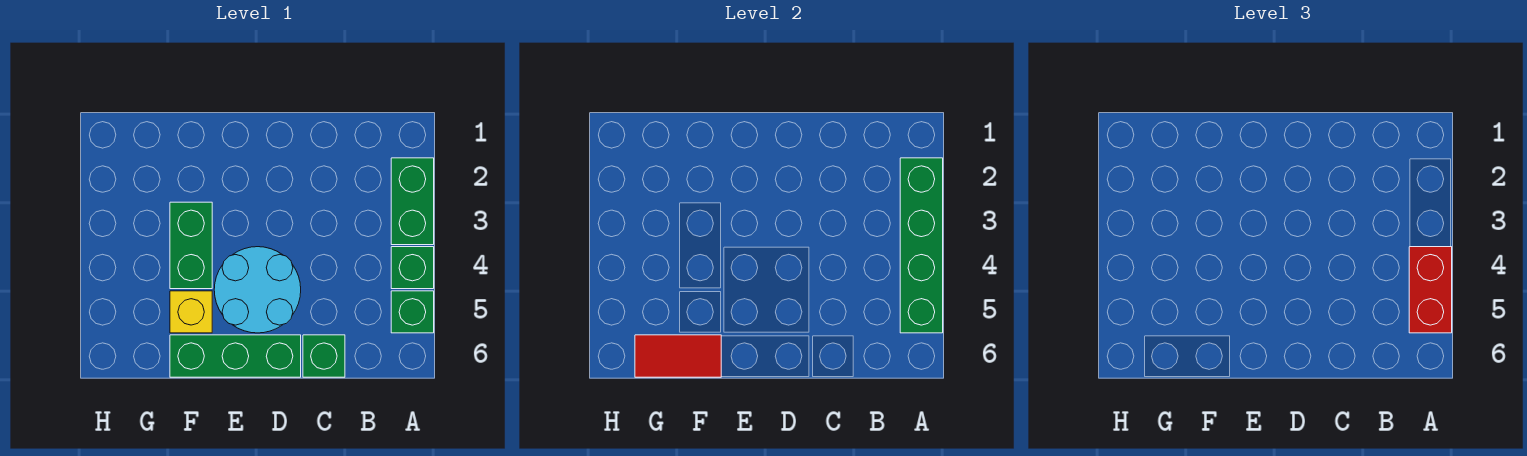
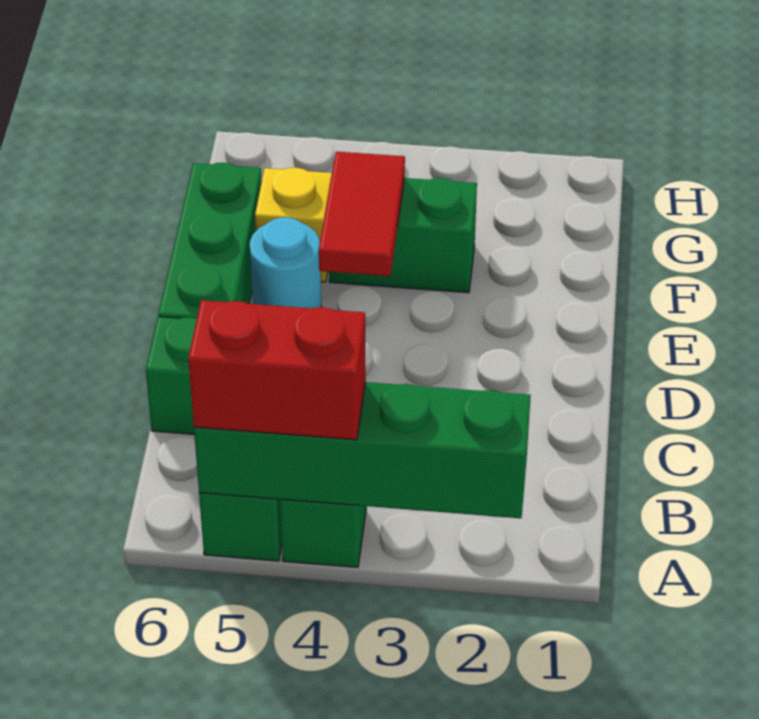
green 1x2 brick [391,158,434,245] -> none
cyan 2x2 round brick [214,247,301,333] -> cyan 1x1 round brick [250,217,321,308]
red 1x2 tile [635,335,721,377] -> red 1x2 tile moved to [319,152,405,276]

